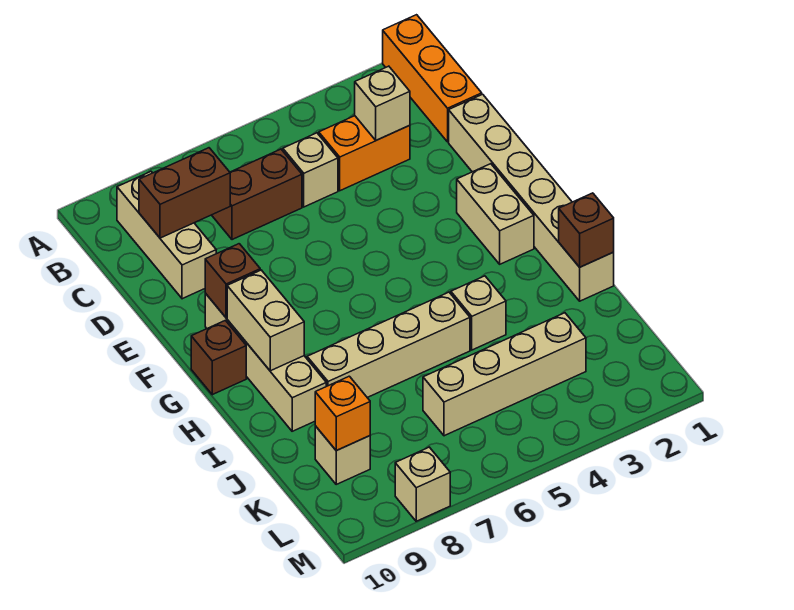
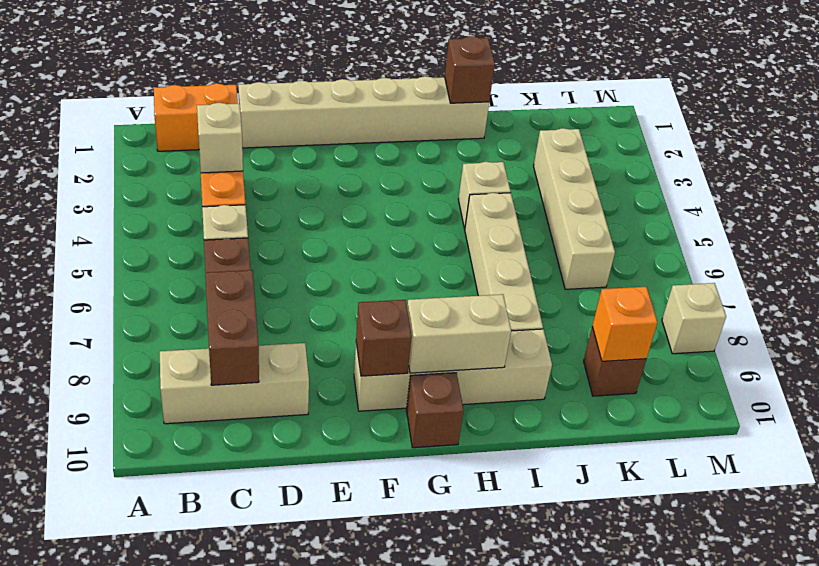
orange 1x3 brick [383,15,482,142] -> orange 1x2 brick [154,83,238,151]
tan 1x2 brick [457,164,534,264] -> none
tan 1x1 brick [315,426,370,484] -> brown 1x1 brick [584,327,646,396]

